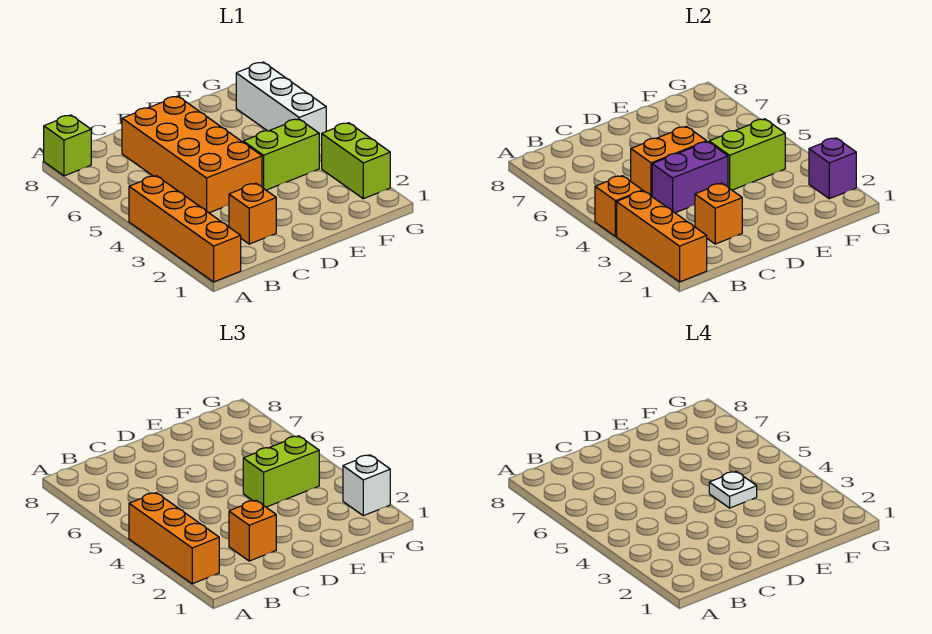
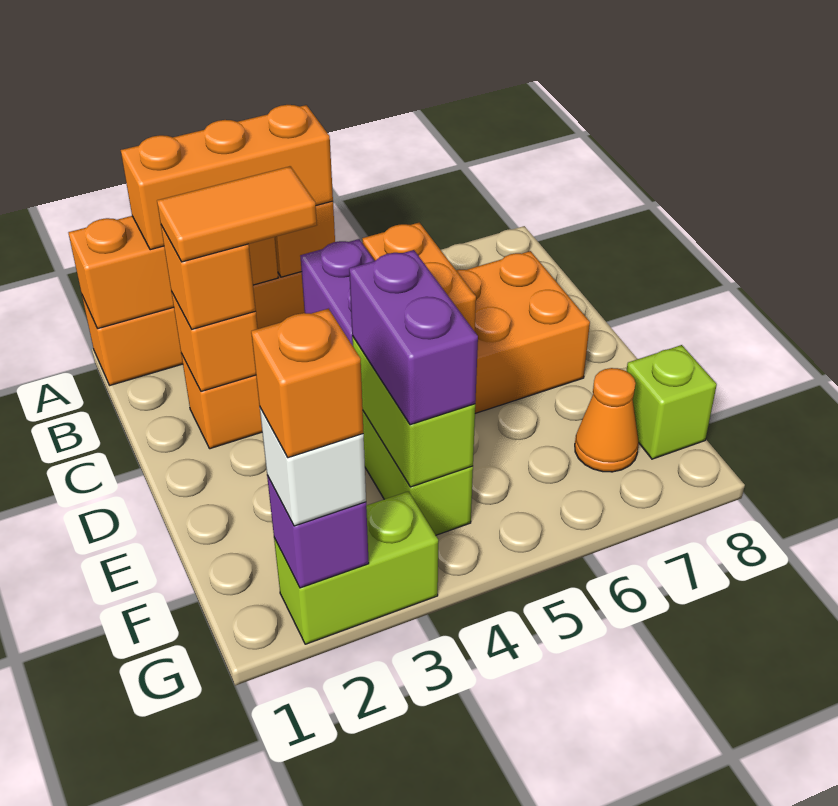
lime 1x1 brick [44,115,91,176] -> lime 1x1 brick moved to [626,345,717,459]
none -> orange 1x2 tile [157,166,317,262]
lime 1x2 brick [243,436,319,507] -> purple 1x2 brick [349,250,478,425]
white 1x1 plate [709,471,757,508] -> none
none -> orange 1x1 cone [575,368,639,472]
none -> orange 1x1 brick [251,309,363,458]
white 1x3 brick [236,62,326,145] -> none

